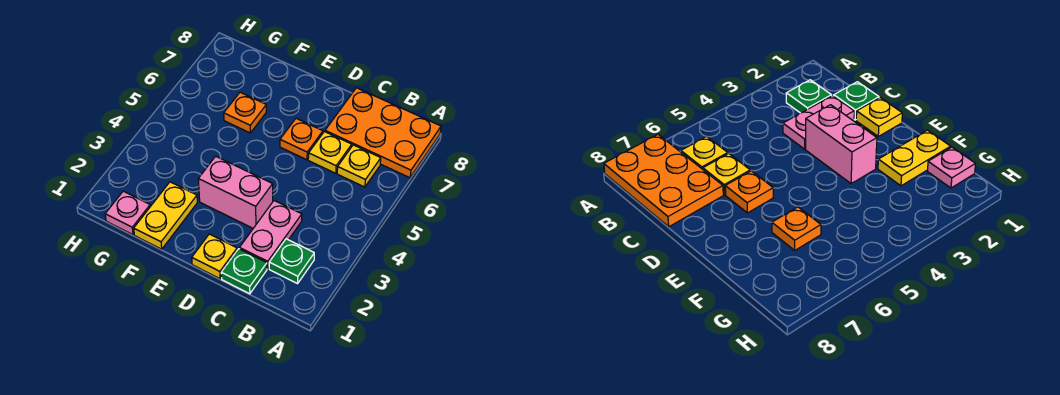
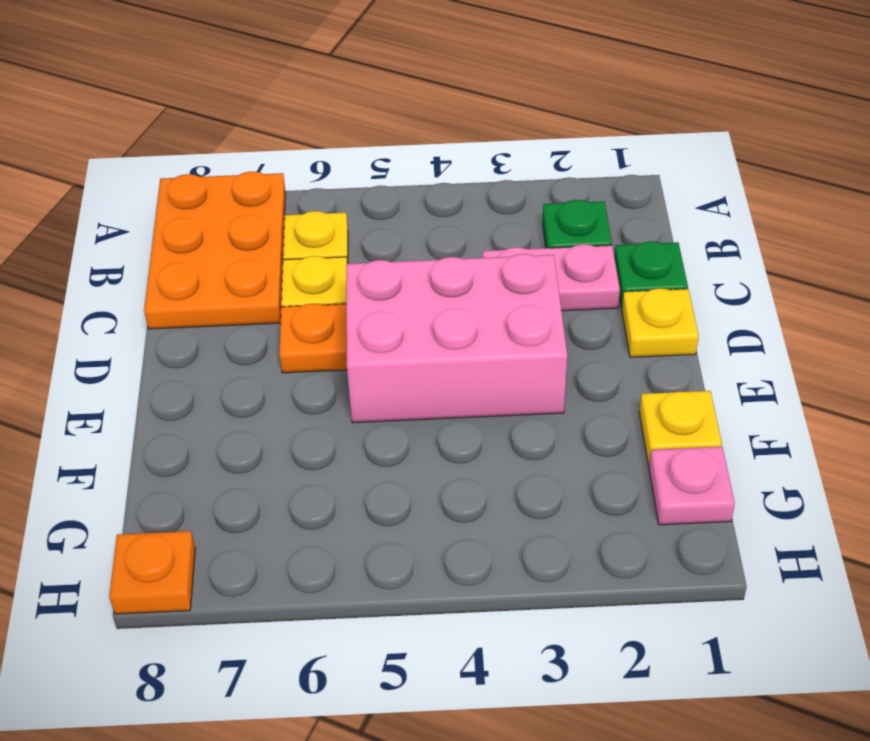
pink 1x2 brick [198,156,273,228] -> pink 2x3 brick [346,254,567,423]
yellow 1x2 plate [134,182,197,249] -> yellow 1x1 plate [639,391,722,465]
orange 1x1 plate [224,92,266,133] -> orange 1x1 plate moved to [109,531,195,614]

